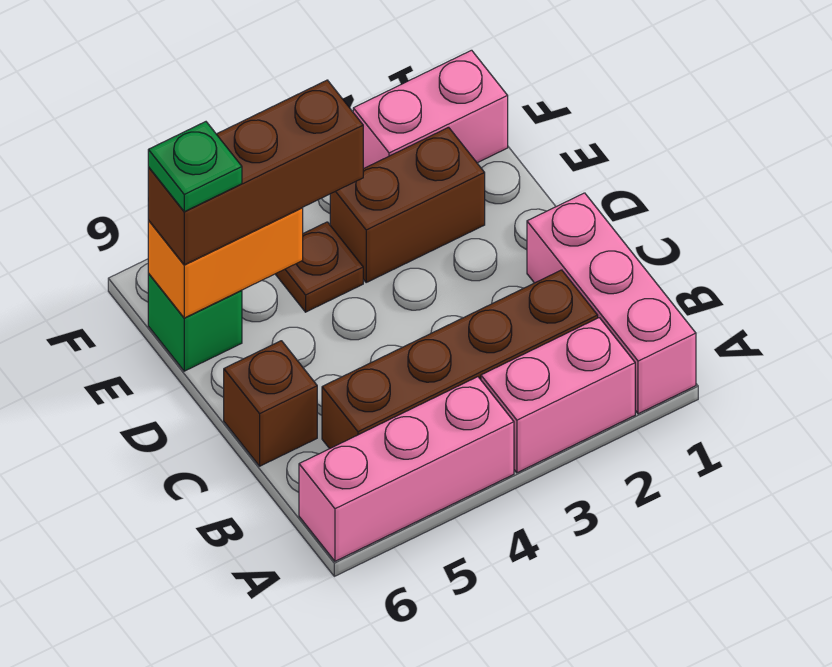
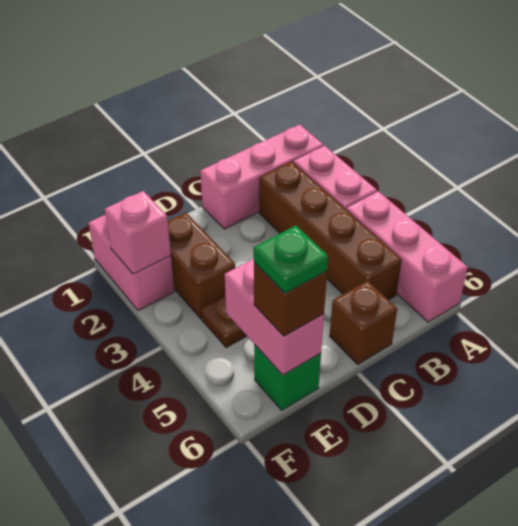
brown 1x3 brick [148,80,363,265] -> brown 1x1 brick [254,262,327,336]
orange 1x2 brick [148,208,303,318] -> pink 1x2 brick [225,259,324,375]
none -> pink 1x1 brick [105,191,171,274]

